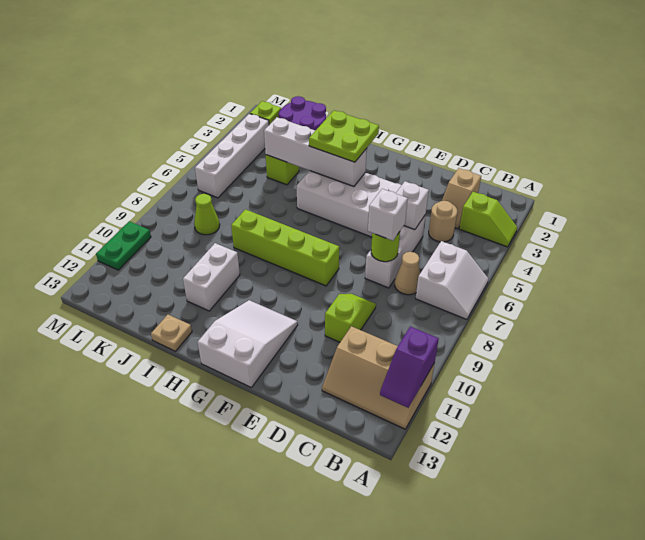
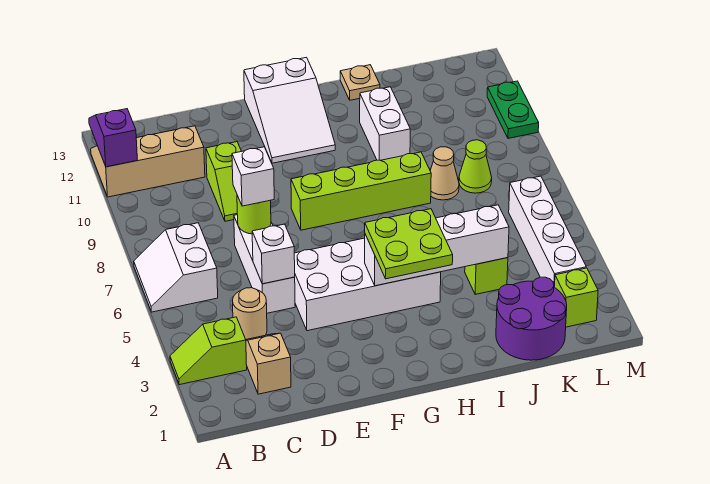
tan 1x1 cone [395,252,420,295] -> tan 1x1 cone moved to [430,147,459,200]

